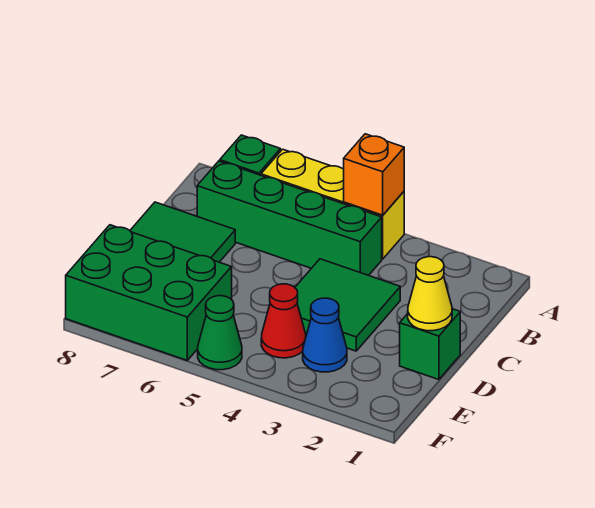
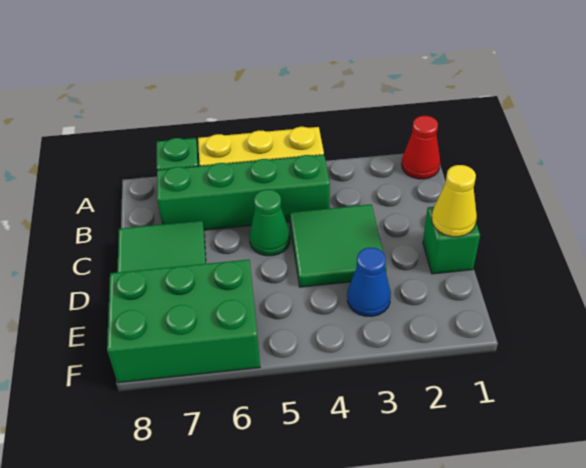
orange 1x1 brick [344,134,404,215] -> none
red 1x1 cone [261,284,306,358] -> red 1x1 cone moved to [402,116,440,179]
green 1x1 cone [198,296,242,370] -> green 1x1 cone moved to [249,189,290,256]

